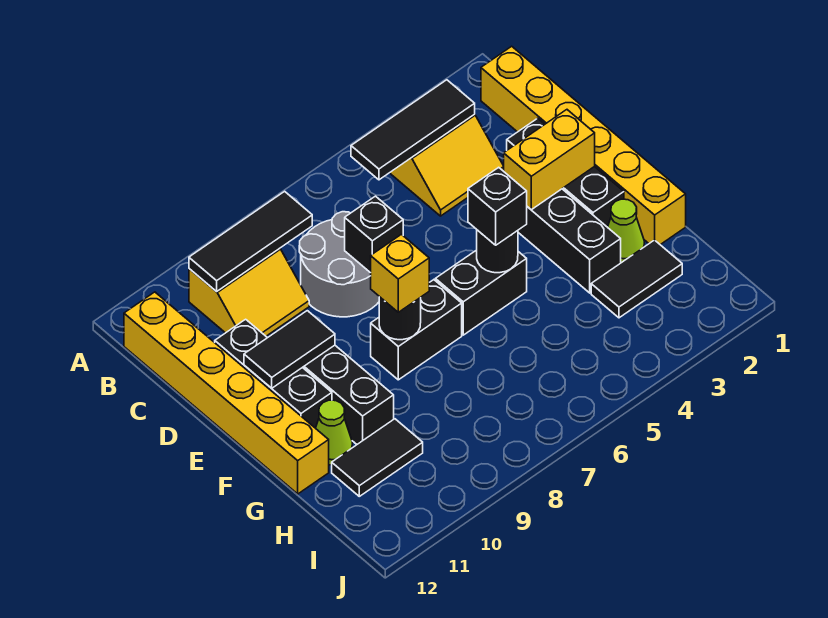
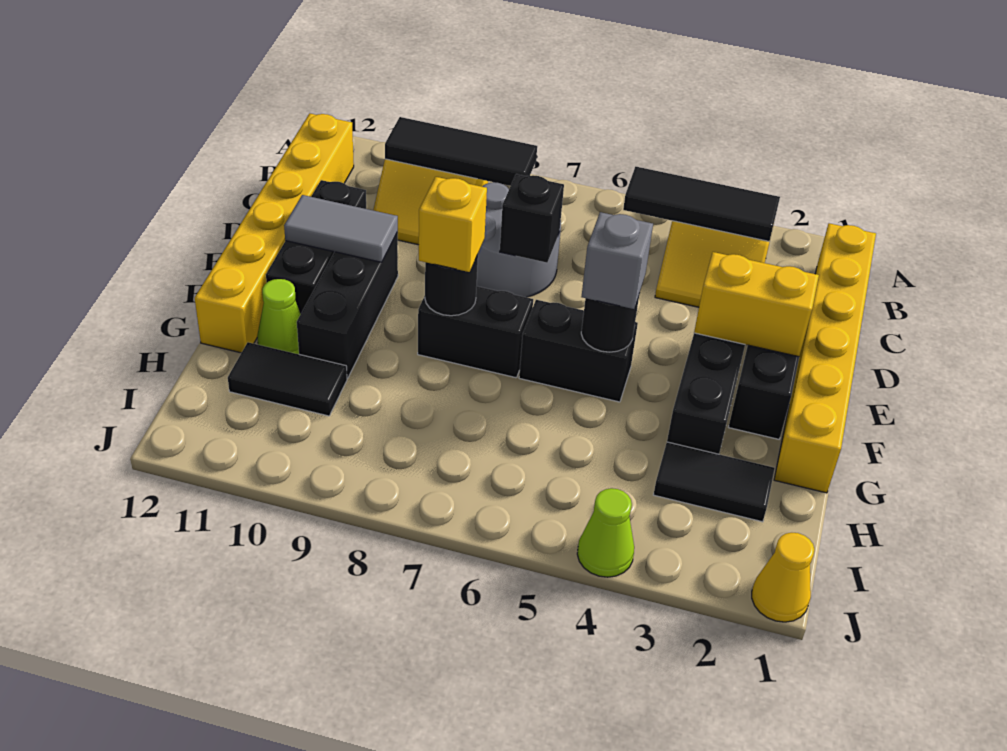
black 1x2 tile [244,311,335,388] -> grey 1x2 tile [284,195,398,262]
black 1x1 brick [468,167,527,245] -> grey 1x1 brick [581,212,653,309]
lime 1x1 cone [608,199,644,263] -> lime 1x1 cone moved to [577,488,634,577]
none -> yellow 1x1 cone [752,533,814,622]

